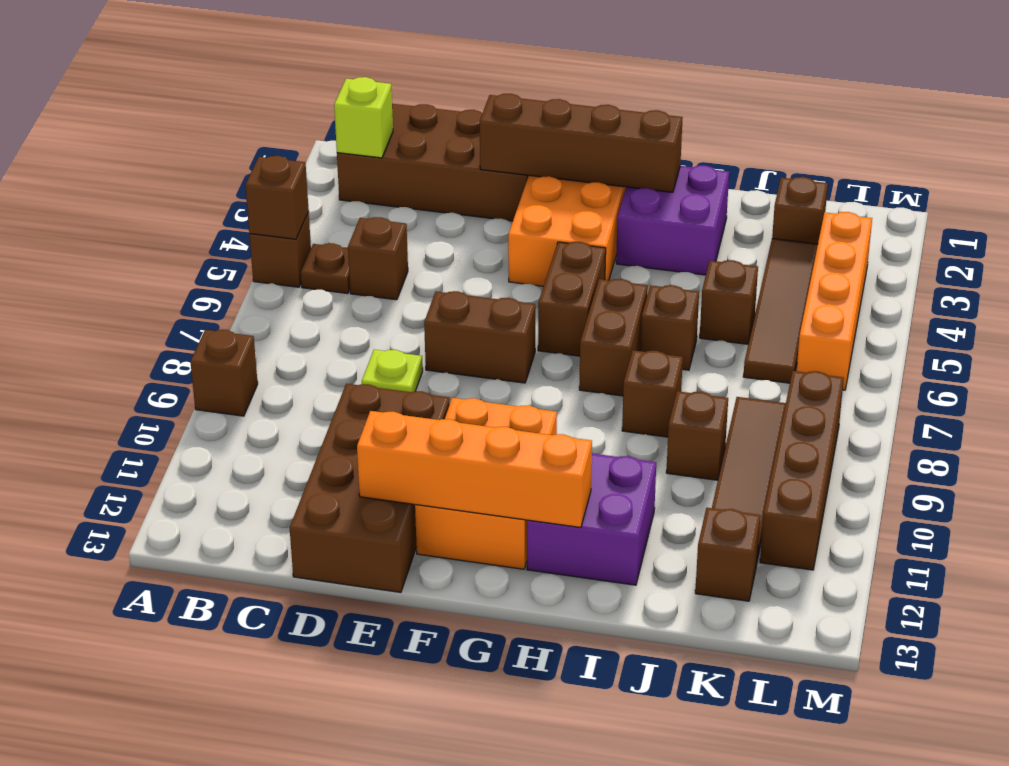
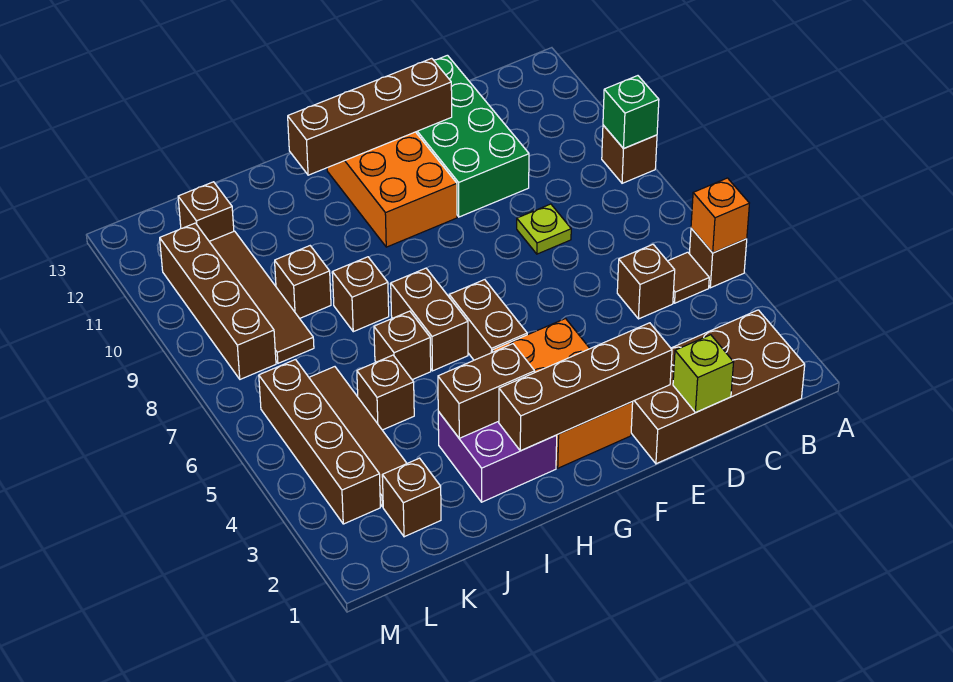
brown 1x1 brick [245,156,309,239] -> orange 1x1 brick [691,178,749,253]
none -> green 1x1 brick [603,76,659,149]
lime 1x1 brick [334,77,393,158] -> lime 1x1 brick moved to [673,335,734,412]
brown 1x1 plate [301,243,350,294] -> brown 1x1 tile [668,252,709,303]
brown 2x4 brick [290,384,450,592] -> green 2x4 brick [416,55,529,217]
brown 1x2 brick [424,291,535,383] -> brown 1x2 brick moved to [438,344,535,438]
orange 1x4 brick [357,411,592,528] -> brown 1x4 brick [288,58,452,175]
purple 2x2 brick [527,453,656,585] -> none
orange 1x4 brick [797,212,872,390] -> brown 1x4 brick [259,360,380,524]

